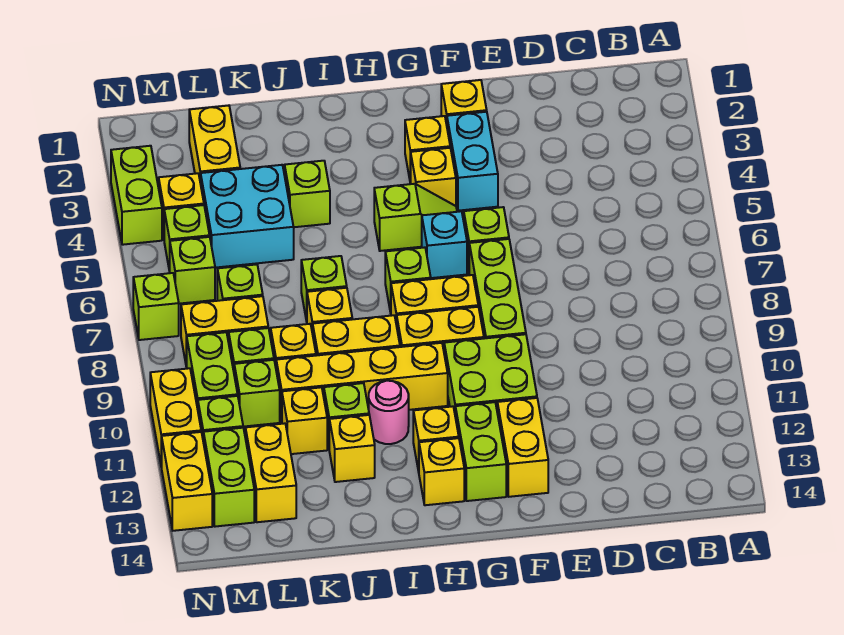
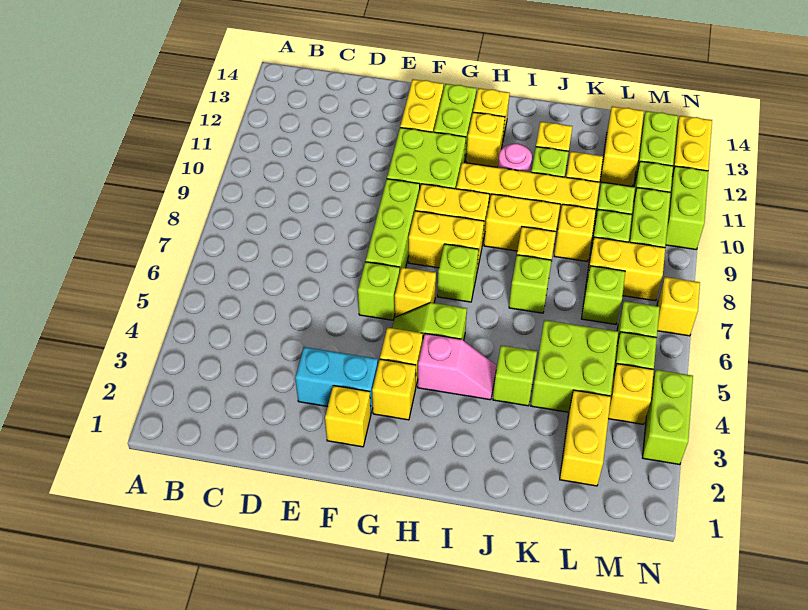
cyan 1x2 brick [447,112,498,211] -> cyan 1x2 brick turned to [295,347,378,412]
cyan 1x1 brick [422,211,467,278] -> yellow 1x1 brick [395,267,436,317]
none -> pink 1x2 slope [418,334,497,400]
cyan 2x2 brick [201,165,294,268] -> lime 2x2 brick [531,320,618,412]
lime 1x1 brick [133,273,179,340] -> yellow 1x1 brick [657,277,700,336]
yellow 1x2 brick [150,368,201,467] -> lime 1x2 brick [666,166,708,249]

